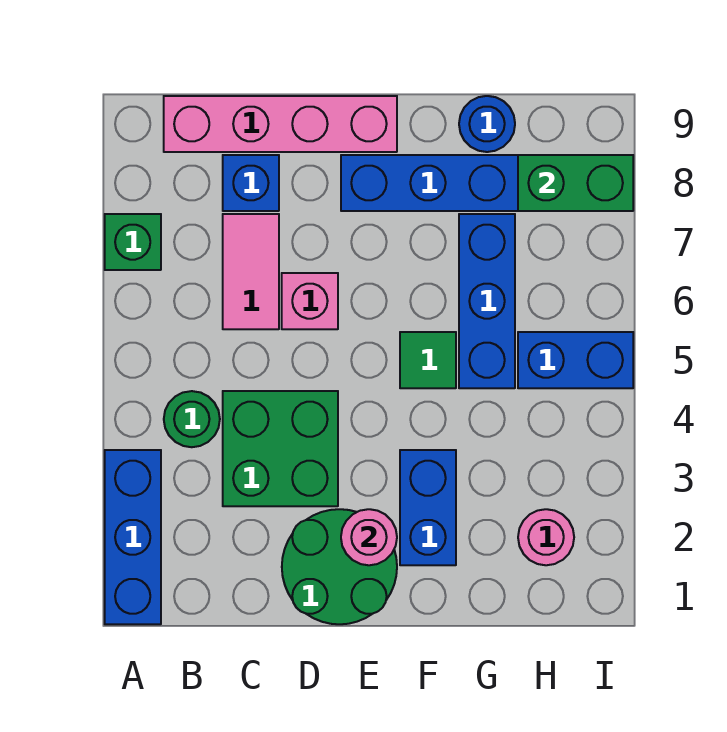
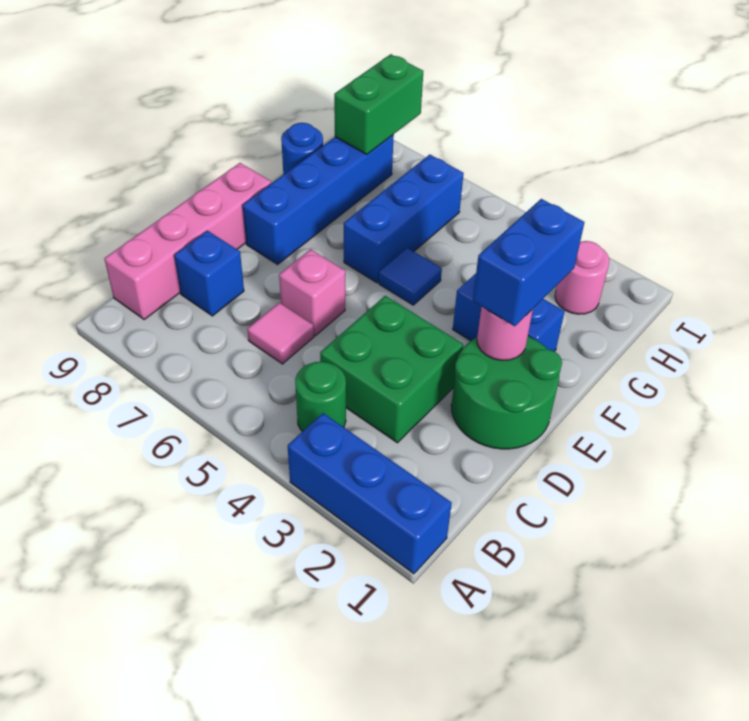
green 1x1 brick [105,214,161,270] -> none
pink 1x2 tile [223,214,279,329] -> pink 1x1 tile [247,303,314,364]
green 1x1 tile [400,332,456,388] -> blue 1x1 tile [379,248,442,305]
blue 1x3 brick [459,214,515,388] -> blue 1x3 brick turned to [344,155,464,283]
blue 1x2 brick [518,332,633,388] -> blue 1x2 brick moved to [473,199,585,326]

